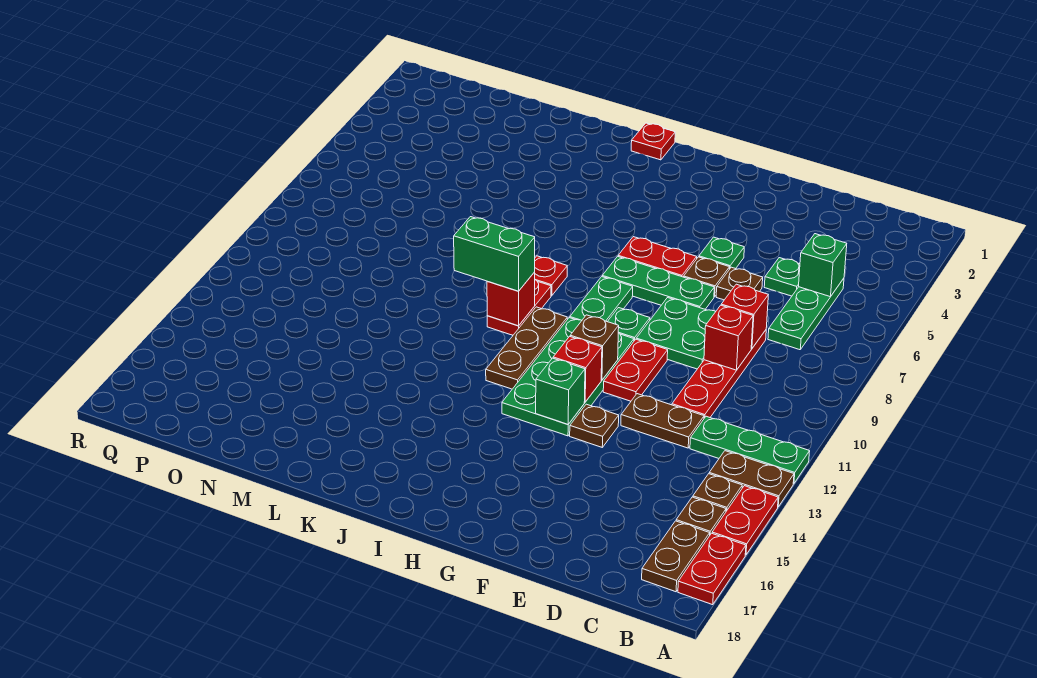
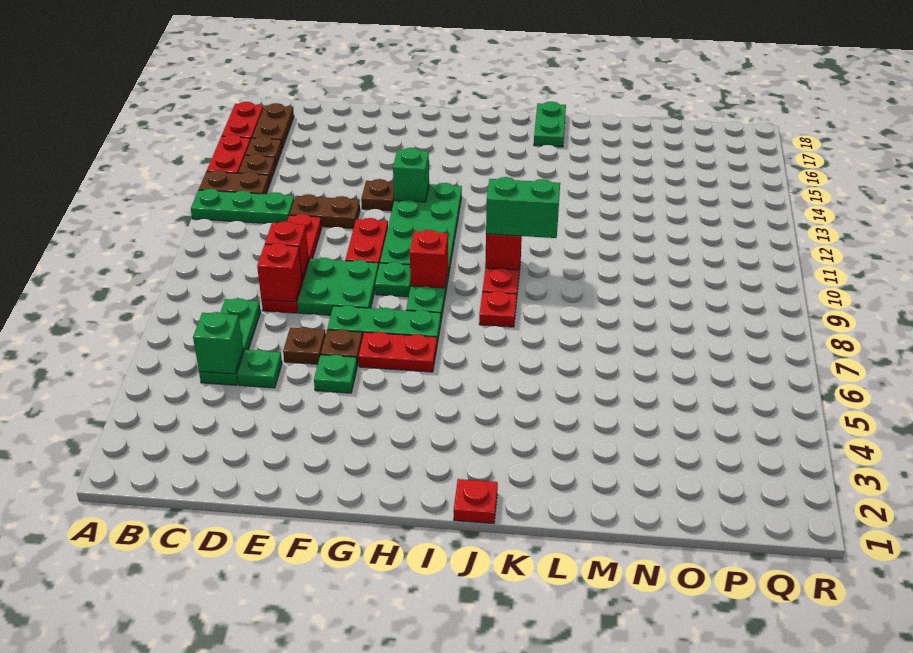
brown 1x1 brick [570,315,619,380] -> none
red 1x1 brick [553,336,602,402] -> red 1x1 brick moved to [410,230,448,288]
brown 1x3 plate [486,307,567,389] -> none
none -> green 1x2 plate [534,101,566,147]

